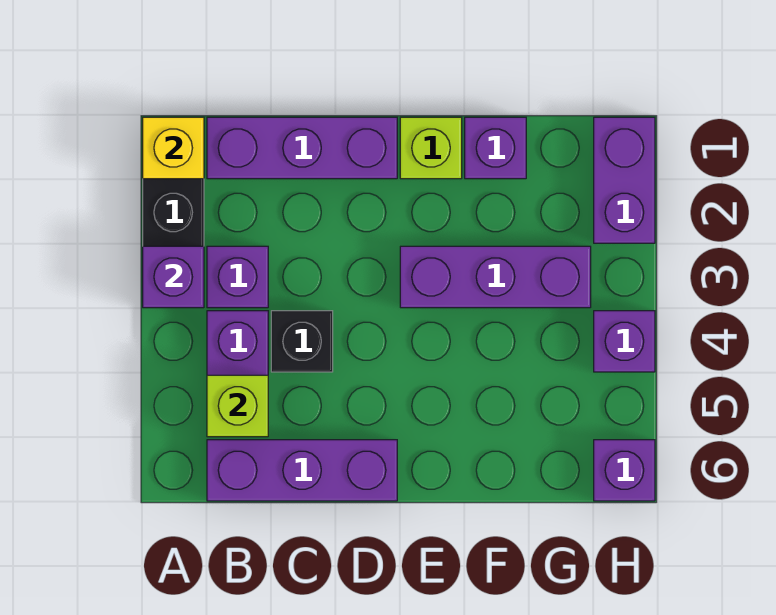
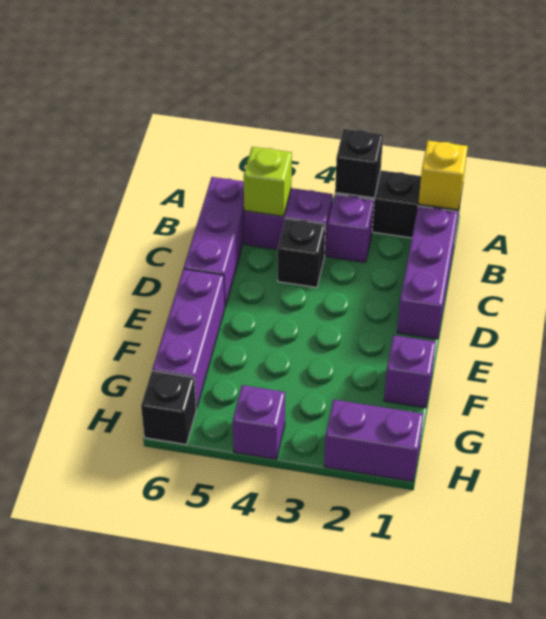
purple 1x1 brick [143,246,204,308] -> black 1x1 brick [335,129,383,198]
lime 1x1 brick [400,117,462,179] -> none
purple 1x3 brick [400,246,591,308] -> purple 1x3 brick moved to [152,269,225,408]
purple 1x1 brick [594,440,655,501] -> black 1x1 brick [141,371,196,445]

